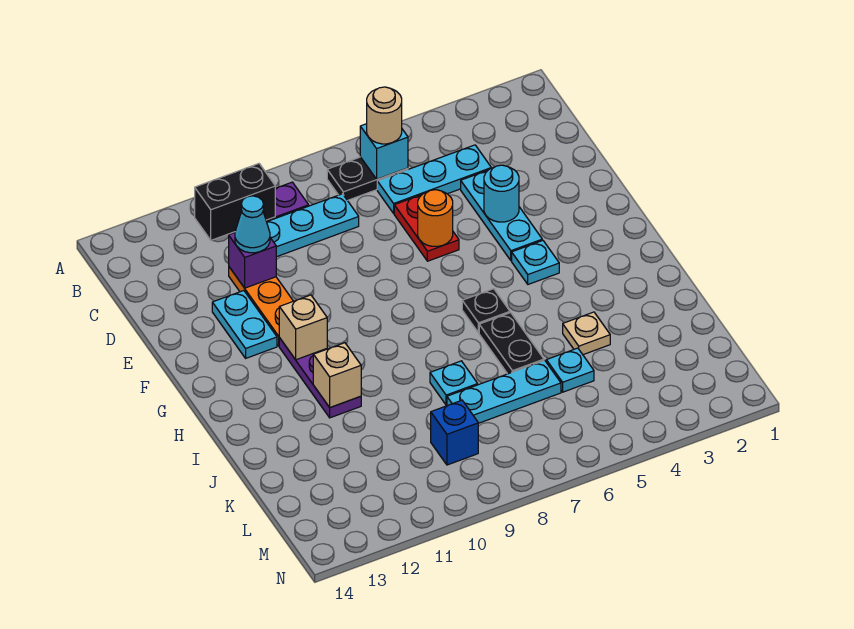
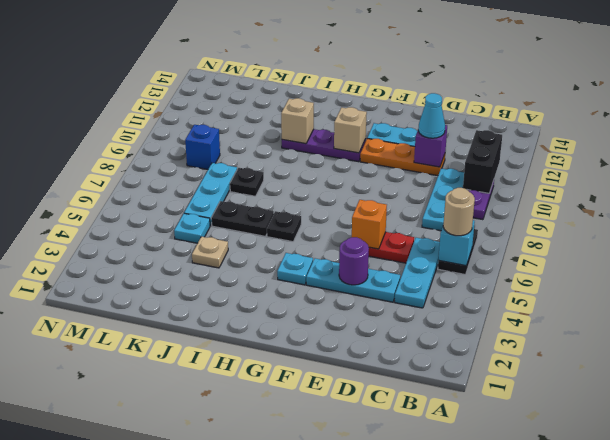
cyan 1x1 round brick [484,165,519,222] -> purple 1x1 round brick [339,237,369,285]
orange 1x1 round brick [418,190,453,246] -> orange 1x1 brick [352,200,387,249]
cyan 1x1 plate [430,361,478,405] -> black 1x1 plate [230,168,264,196]

